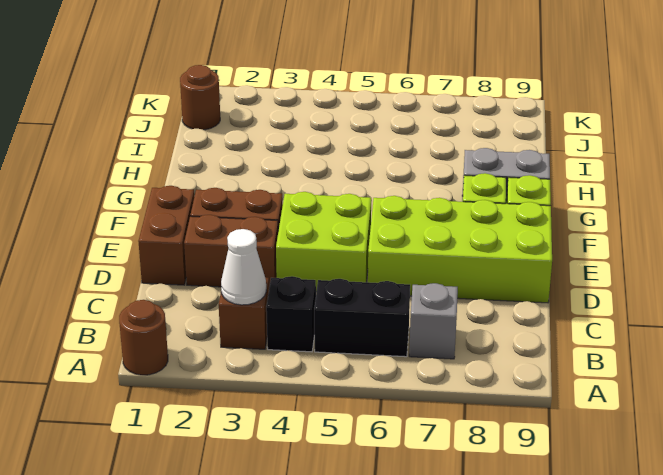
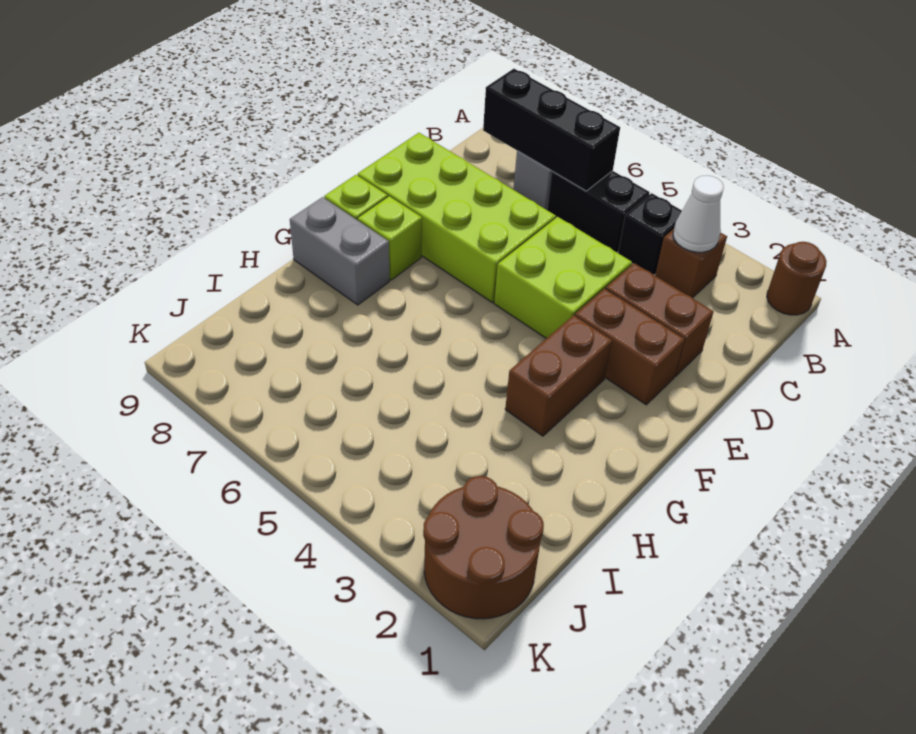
none -> black 1x3 brick [483,69,620,191]
brown 1x2 brick [138,186,194,285] -> brown 1x2 brick moved to [505,315,612,436]
brown 1x1 round brick [180,65,220,130] -> brown 2x2 round brick [423,476,544,619]

